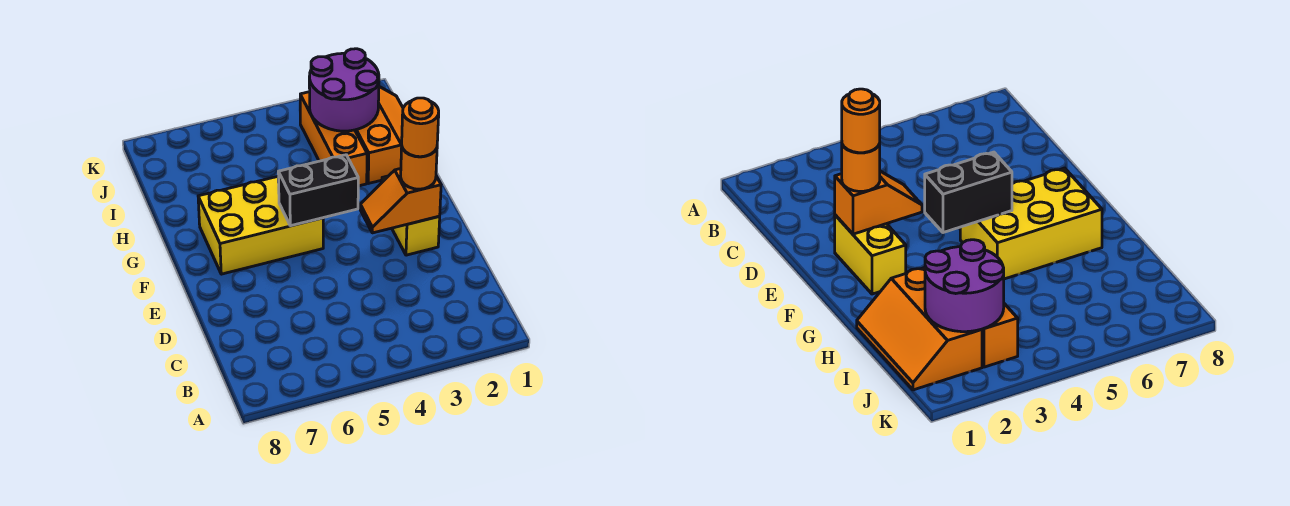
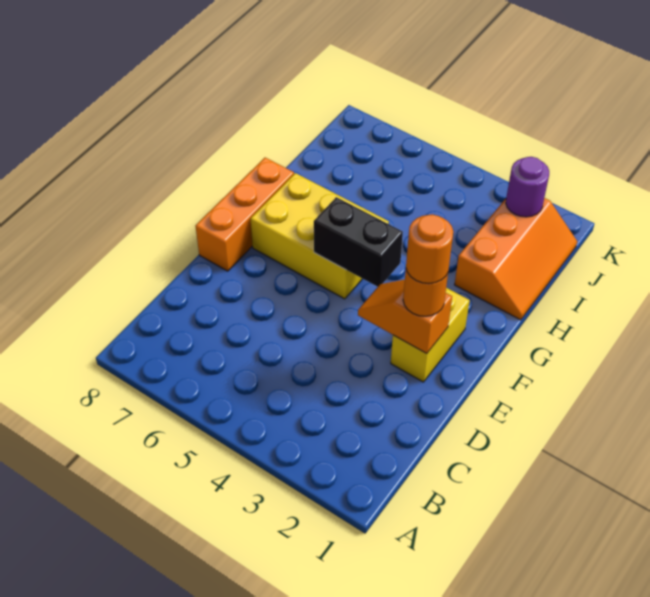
orange 1x3 brick [300,92,367,186] -> orange 1x3 brick moved to [196,158,294,271]
purple 2x2 round brick [309,49,379,131] -> purple 1x1 round brick [506,157,549,217]

